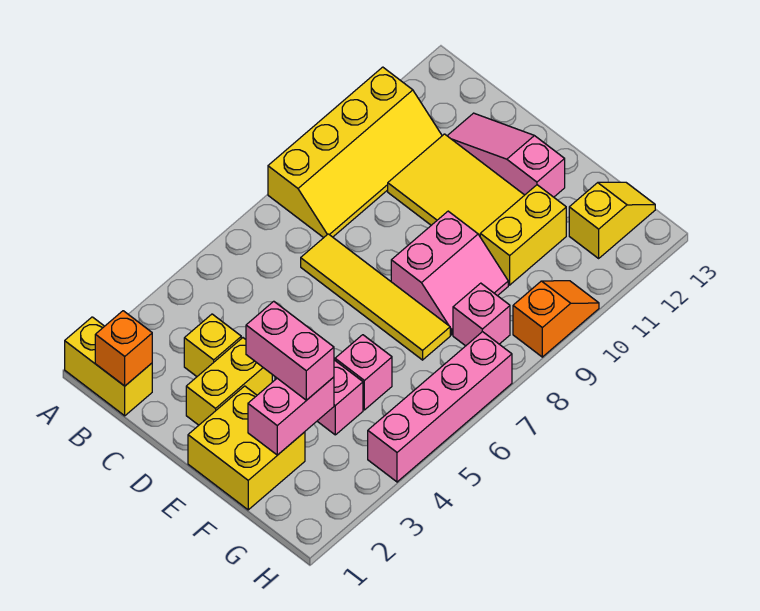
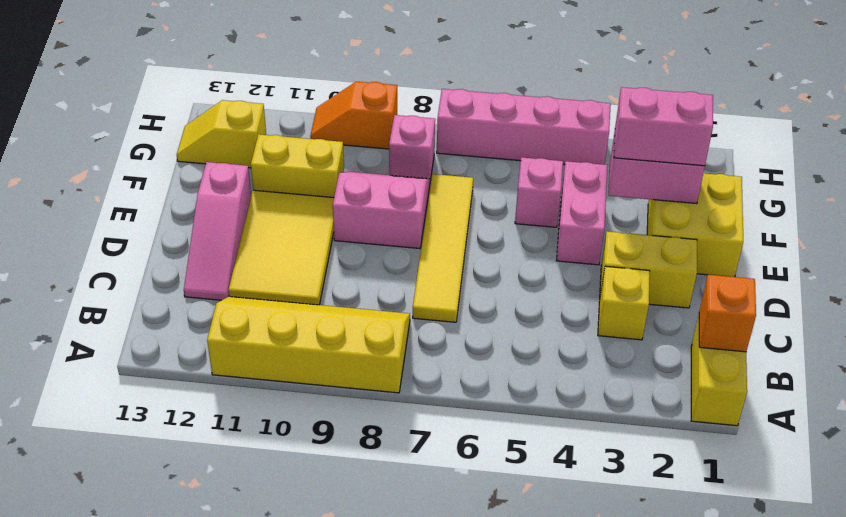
pink 1x2 brick [246,301,334,400] -> pink 1x2 brick turned to [614,87,713,166]

